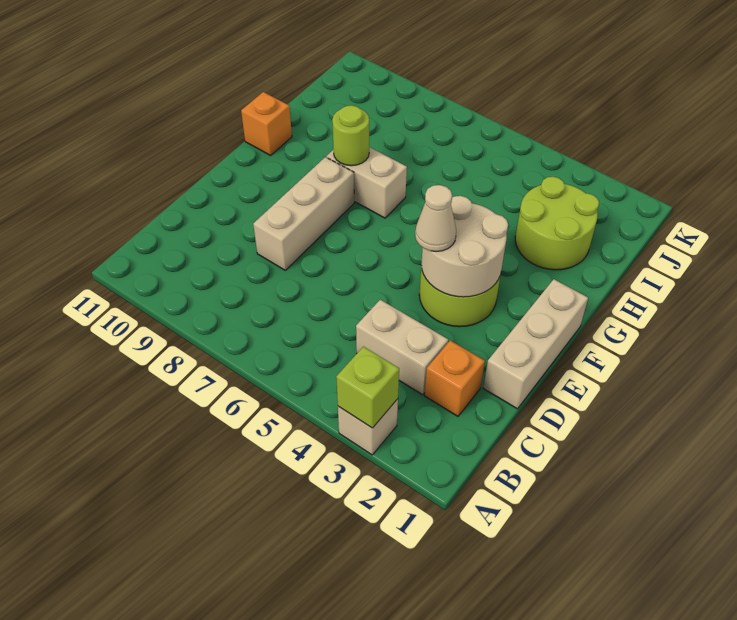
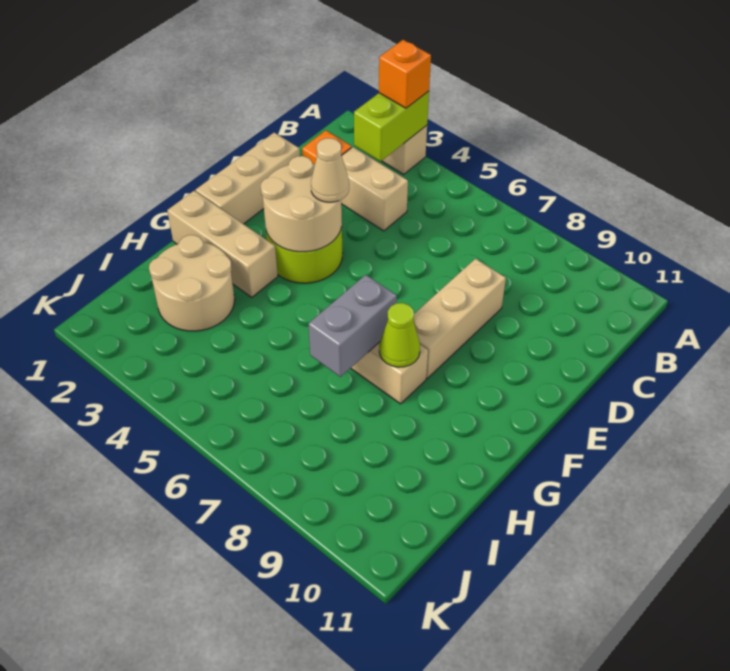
lime 1x1 brick [336,347,399,428] -> lime 1x2 brick [354,91,429,161]
none -> tan 1x3 brick [167,191,278,297]
none -> grey 1x2 brick [308,275,397,377]
lime 1x1 round brick [332,105,369,166] -> lime 1x1 cone [379,303,420,367]
orange 1x1 brick [241,92,292,155] -> orange 1x1 brick moved to [379,40,431,108]
lime 2x2 round brick [515,177,599,270] -> tan 2x2 round brick [149,235,235,331]

